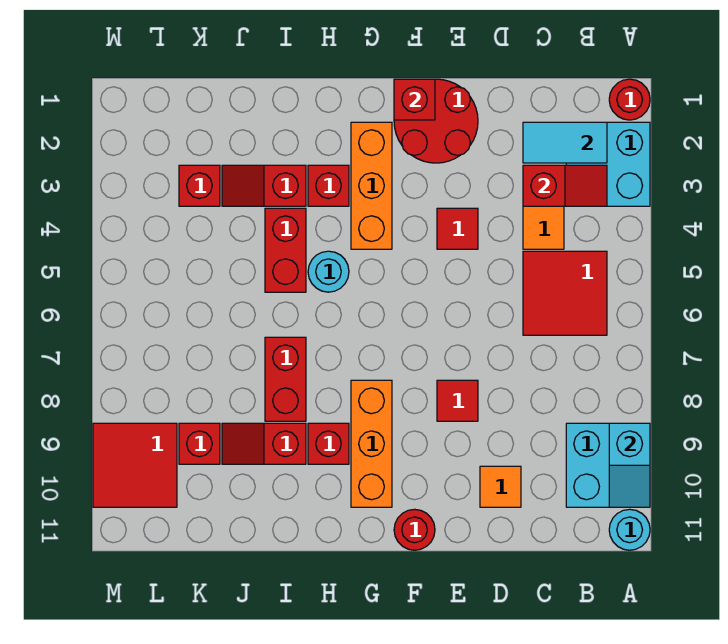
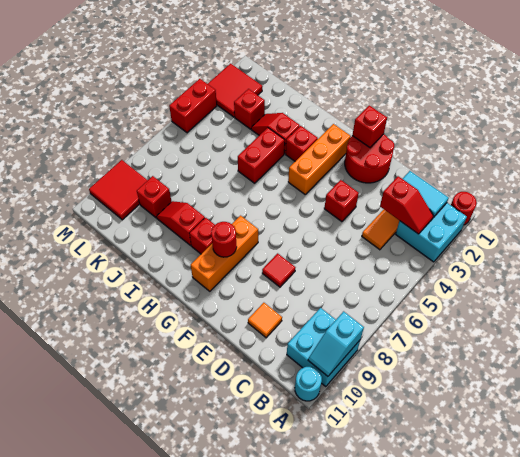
red 2x2 tile [523,251,607,335] -> red 2x2 tile moved to [208,64,263,117]
red 1x1 tile [437,208,478,249] -> red 1x1 brick [324,180,359,222]
red 1x1 round brick [394,509,435,550] -> red 1x1 round brick moved to [211,222,237,257]
cyan 1x1 round brick [308,251,349,292] -> none
red 1x2 brick [265,337,306,421] -> red 1x2 brick moved to [169,79,217,133]

